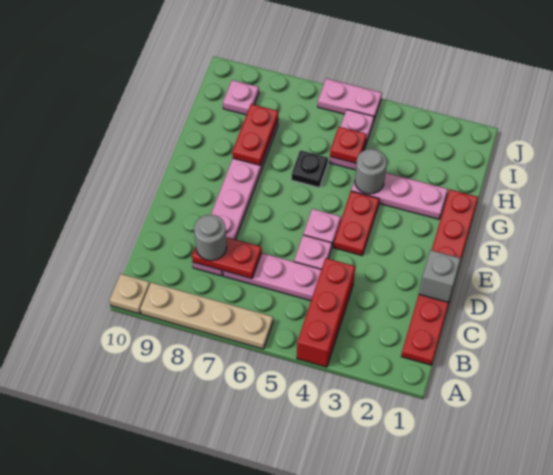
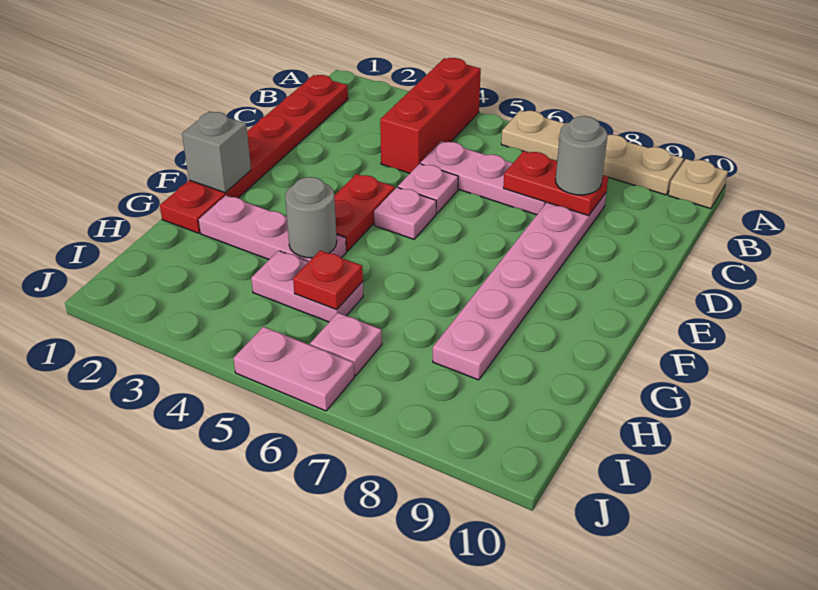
grey 1x1 brick [419,250,461,303] -> grey 1x1 brick moved to [182,112,251,193]
black 1x1 plate [291,150,328,187] -> none
red 1x2 plate [232,104,279,165] -> none
pink 1x2 plate [330,110,374,170] -> pink 1x2 plate turned to [251,251,363,322]
pink 1x1 plate [223,80,259,115] -> pink 1x1 plate moved to [310,313,382,376]

